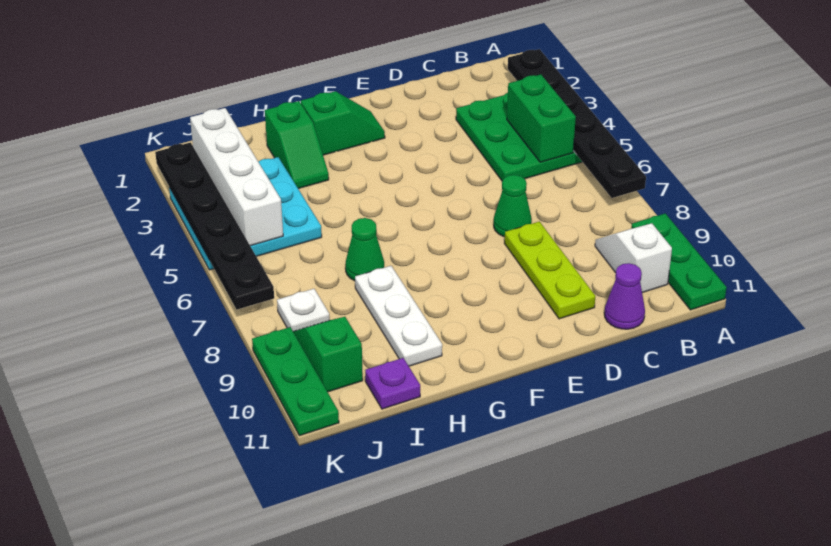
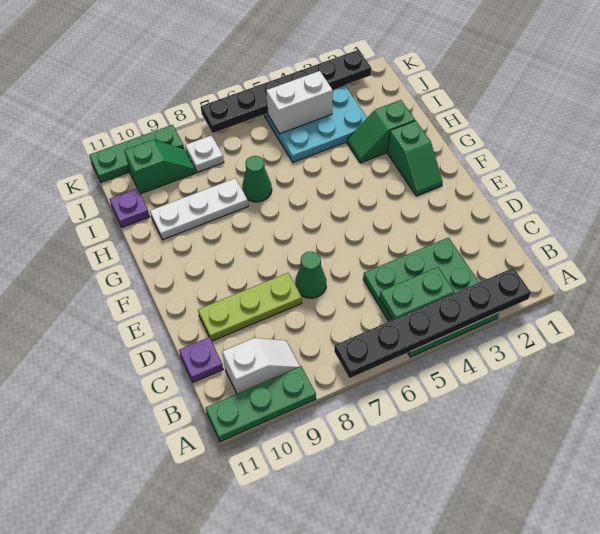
green 1x2 brick [507,75,576,162] -> green 1x2 plate [380,267,454,320]
purple 1x1 cone [604,263,645,329] -> purple 1x1 plate [179,337,223,382]
white 1x4 brick [190,108,283,246] -> white 1x2 brick [266,71,333,134]

